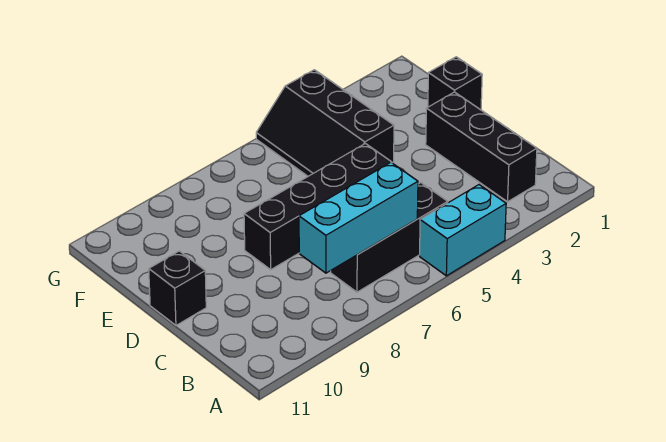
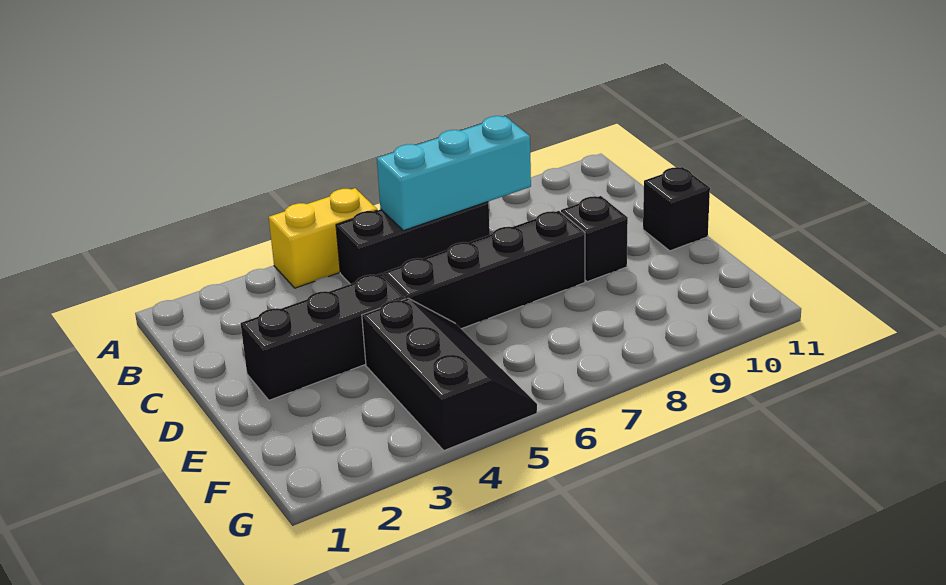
cyan 1x2 brick [420,185,506,276] -> yellow 1x2 brick [269,188,377,288]
black 1x3 brick [426,92,537,202] -> black 1x3 brick turned to [241,273,406,400]
black 1x1 brick [428,57,482,110] -> black 1x1 brick moved to [561,196,628,282]

